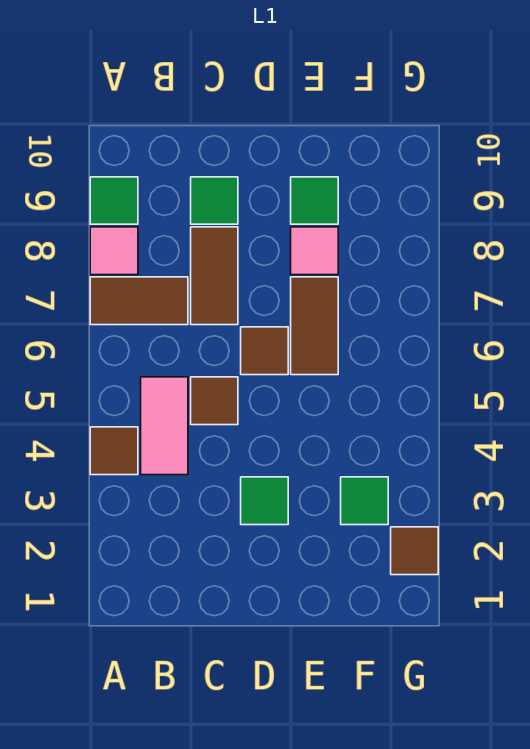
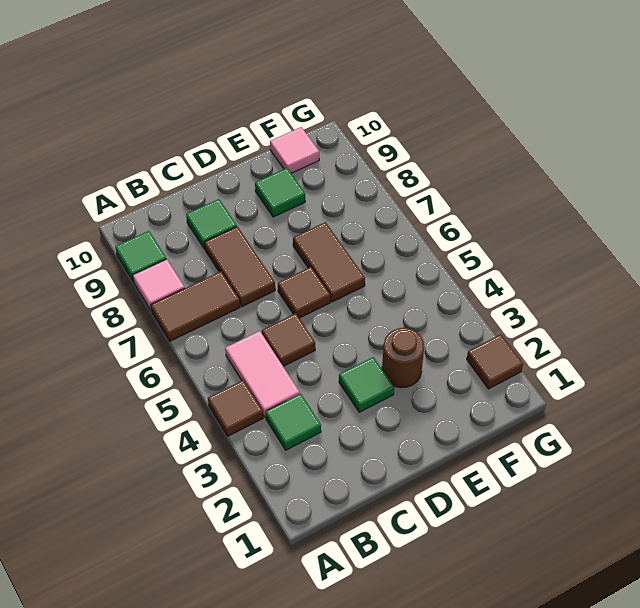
none -> brown 1x1 round brick [382,328,424,388]
pink 1x1 tile [291,227,338,275] -> pink 1x1 tile moved to [270,127,319,173]
green 1x1 tile [341,477,388,525] -> green 1x1 tile moved to [265,394,321,450]

